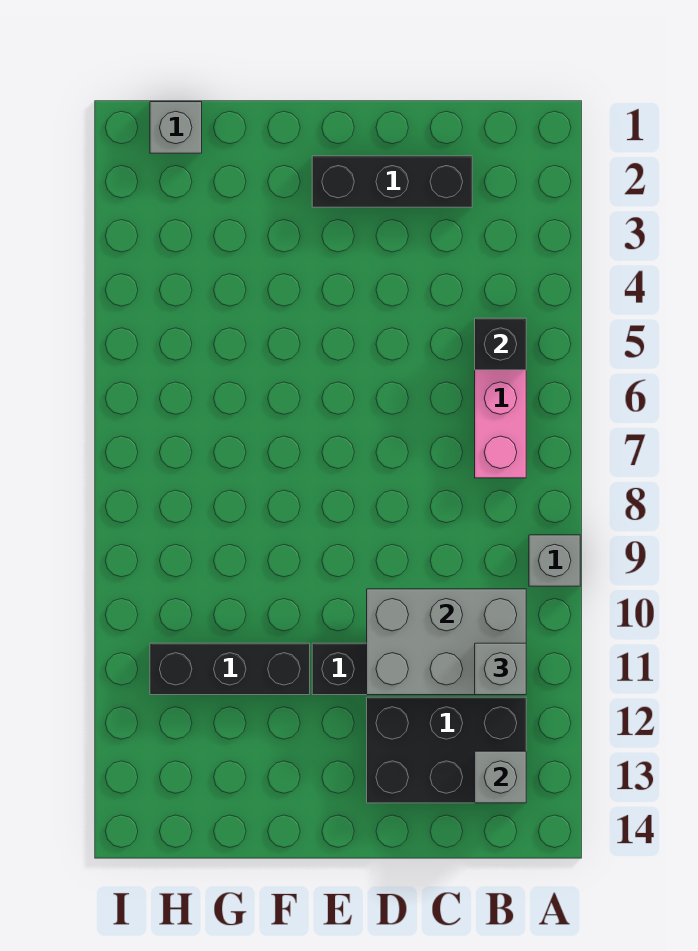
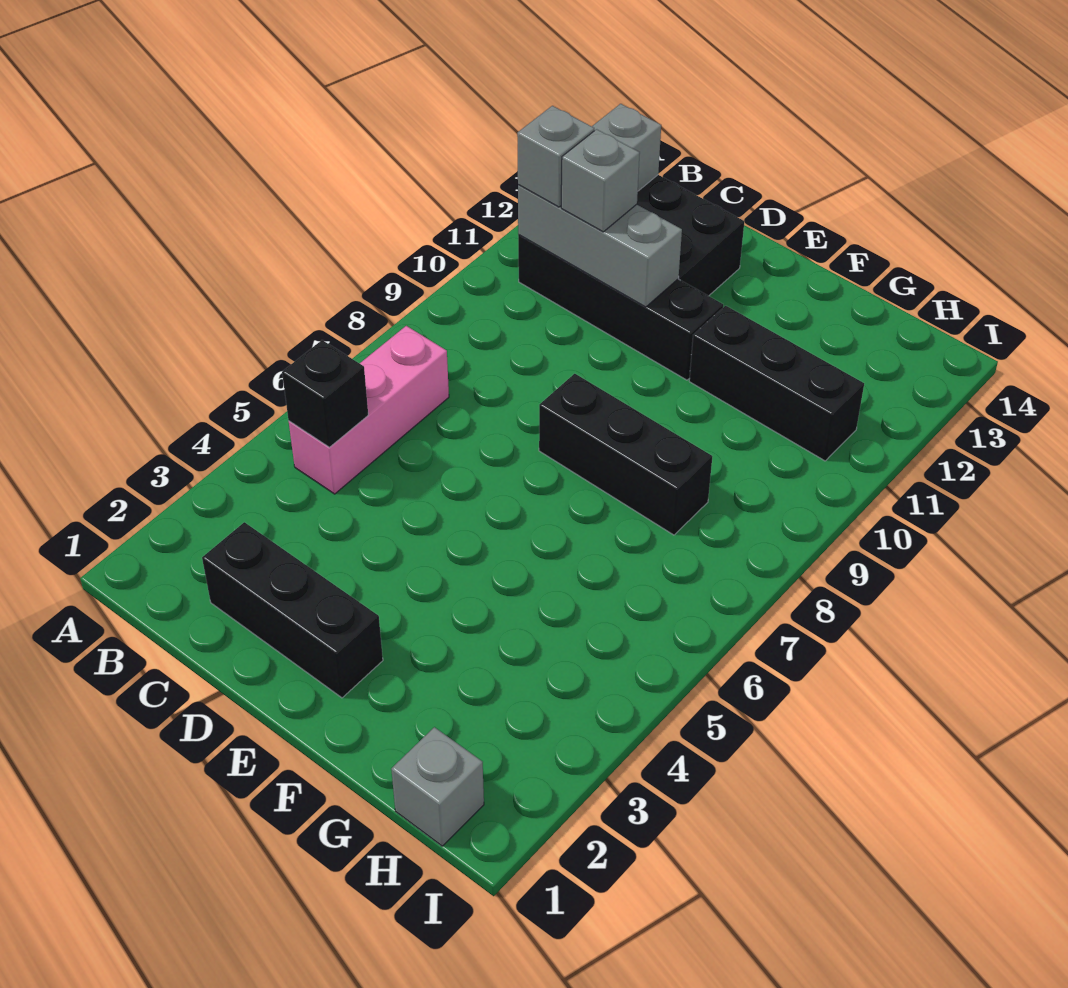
grey 1x1 brick [529,535,580,586] -> grey 1x1 brick moved to [561,129,640,232]
grey 2x3 brick [367,589,526,695] -> grey 1x3 brick [518,185,682,307]
none -> black 1x3 brick [539,374,712,535]

